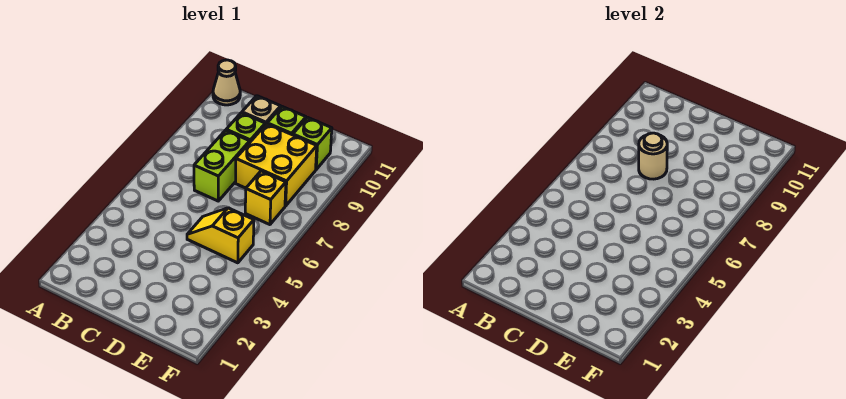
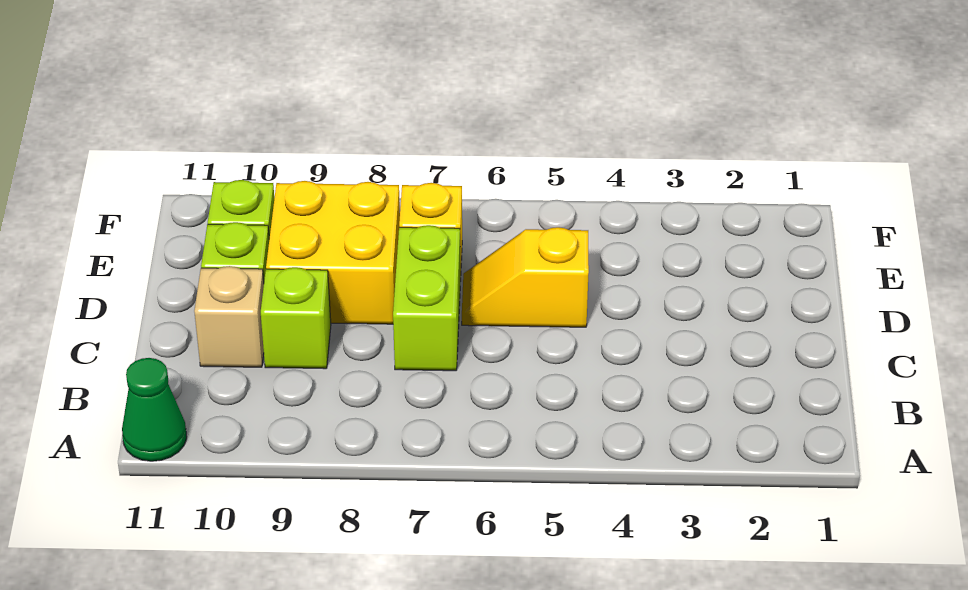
tan 1x1 cone [213,60,240,105] -> green 1x1 cone [122,358,187,461]
lime 1x2 brick [194,130,250,201] -> lime 1x2 brick turned to [393,225,460,371]
tan 1x1 round brick [639,133,667,179] -> none
yellow 1x2 slope [187,208,254,263] -> yellow 1x2 slope turned to [462,227,589,327]

